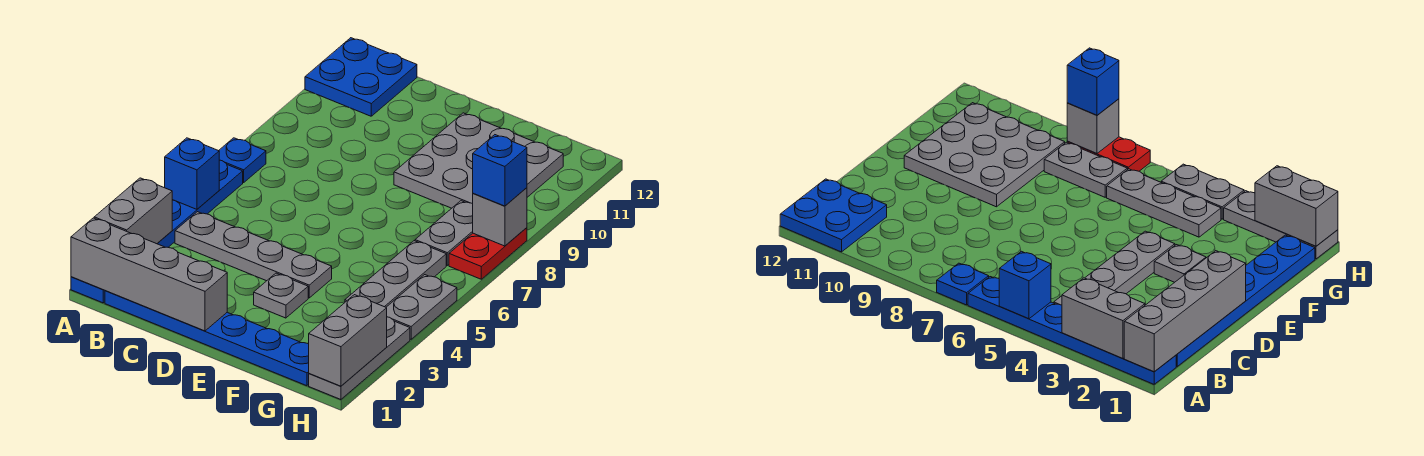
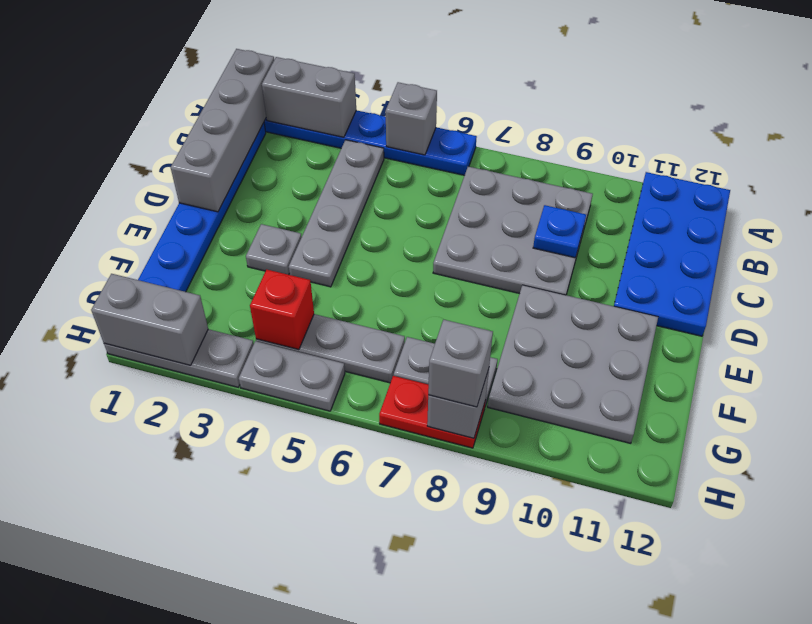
blue 1x1 brick [165,138,219,209] -> grey 1x1 brick [386,82,437,155]
blue 1x1 plate [219,138,266,183] -> blue 1x1 plate moved to [533,205,586,258]
blue 2x2 plate [305,38,417,116] -> blue 2x4 plate [614,172,730,336]
none -> grey 3x3 plate [433,167,593,295]
none -> red 1x1 brick [250,270,314,350]
blue 1x1 brick [473,135,527,206] -> grey 1x1 brick [428,320,493,407]

